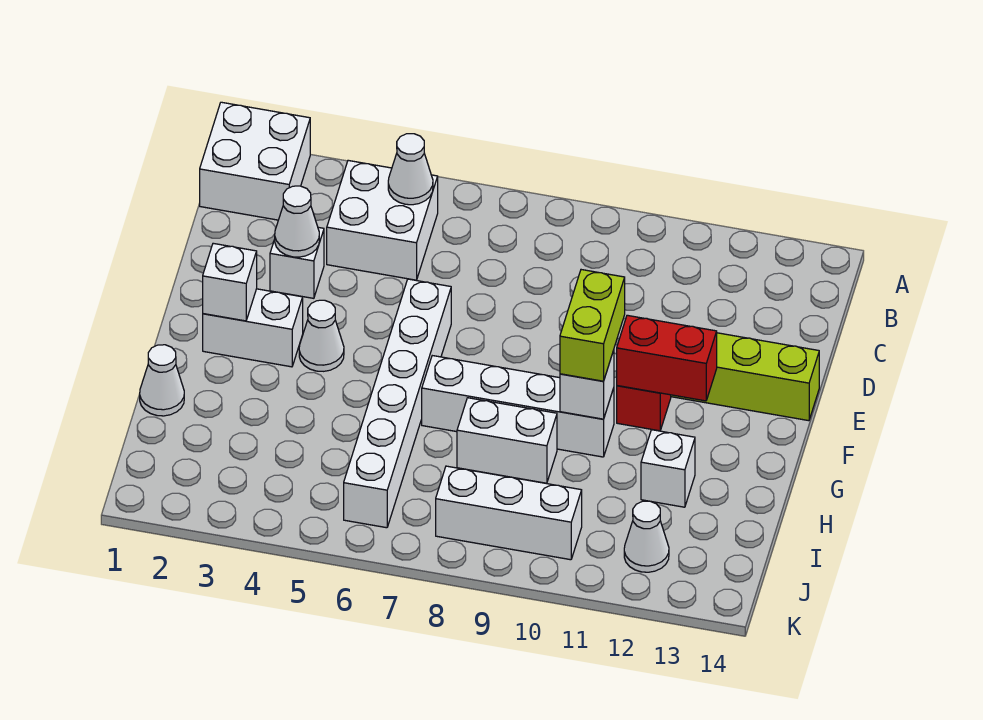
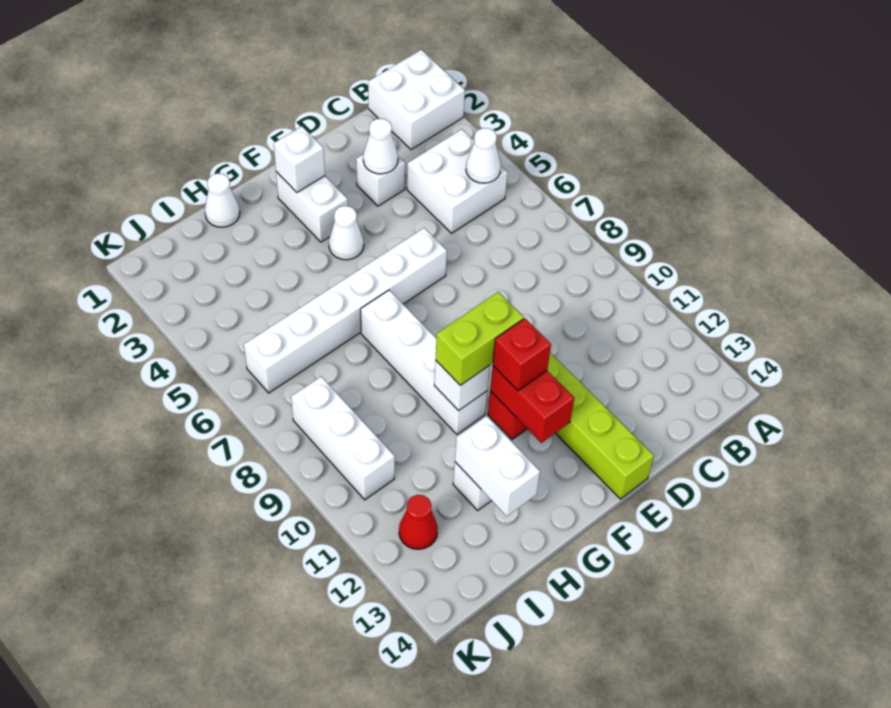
none -> red 1x1 brick [493,319,551,391]
white 1x2 brick [457,398,557,483] -> white 1x2 brick moved to [455,416,540,516]
white 1x1 cone [624,501,669,572] -> red 1x1 cone [399,495,438,549]

